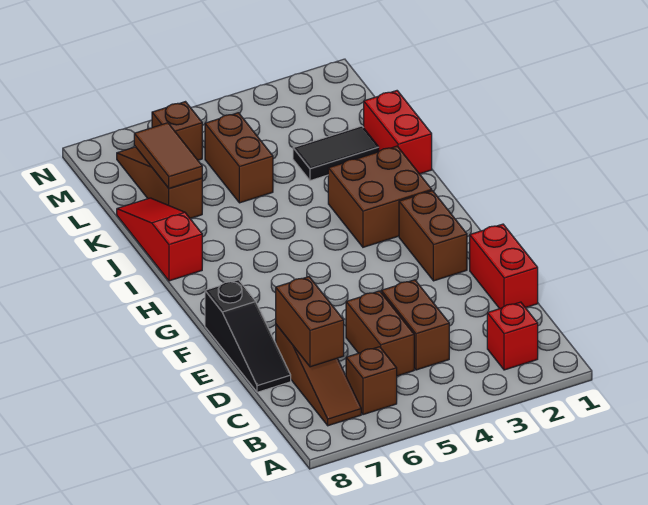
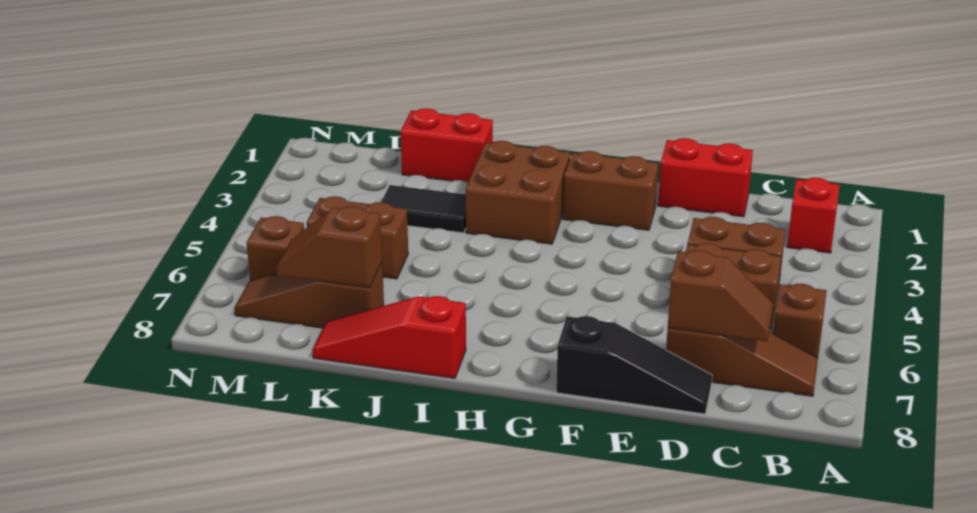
brown 1x2 brick [276,277,344,367] -> brown 1x2 slope [668,250,773,341]
black 1x2 tile [293,126,379,181] -> black 1x2 tile turned to [382,185,466,233]
brown 1x2 tile [134,123,202,189] -> brown 1x2 slope [277,206,382,288]

